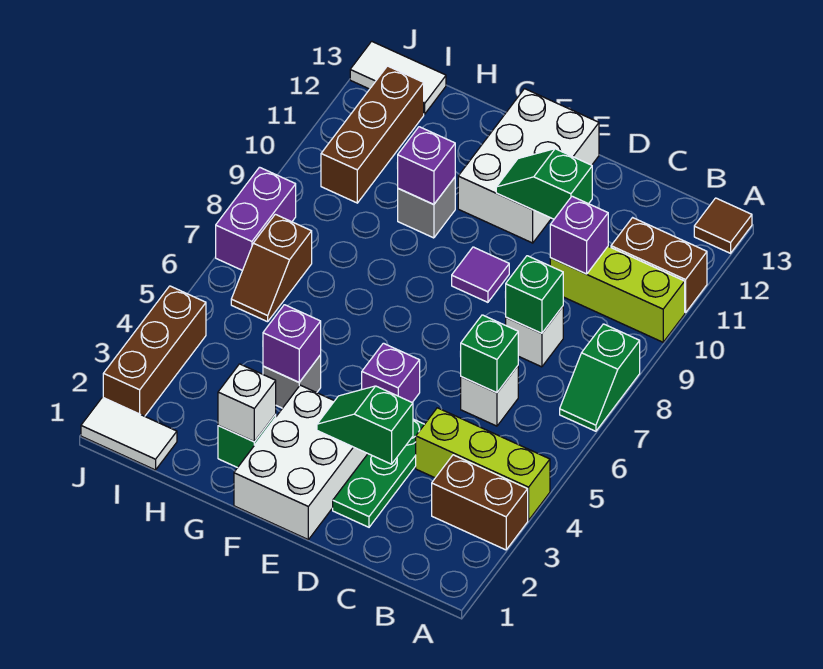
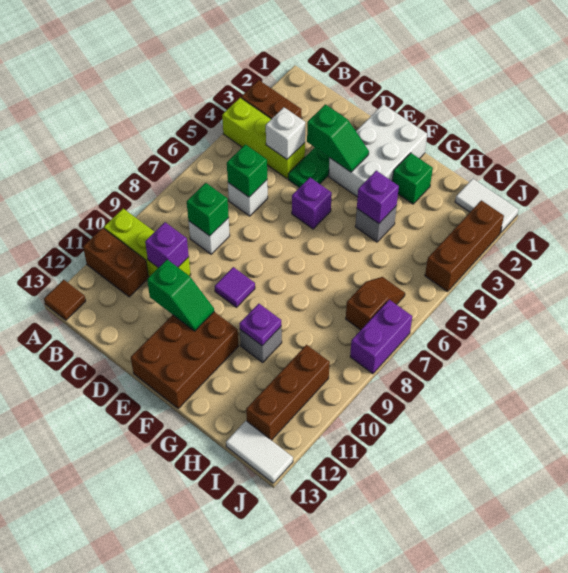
green 1x2 slope [560,324,640,431] -> none
white 2x3 brick [458,89,599,243] -> brown 2x3 brick [131,312,239,408]
white 1x1 brick [218,364,276,442] -> white 1x1 brick moved to [266,107,305,159]
purple 1x1 brick [397,127,455,204] -> purple 1x1 plate [239,304,281,346]

